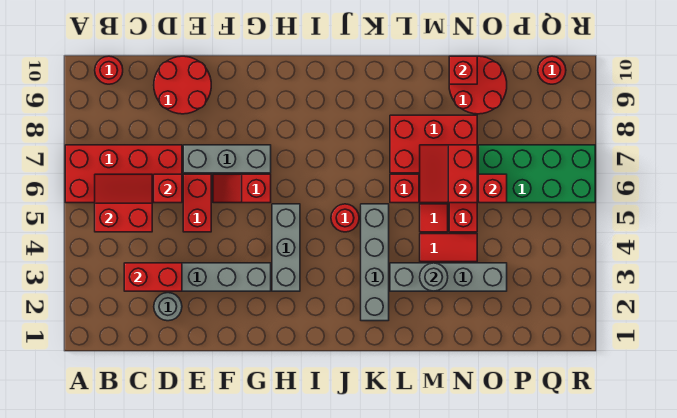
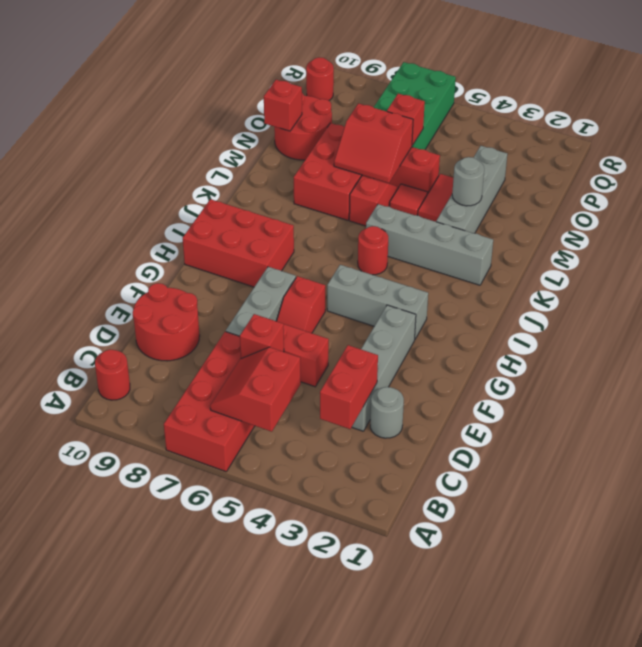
none -> red 2x3 brick [183,199,294,287]

